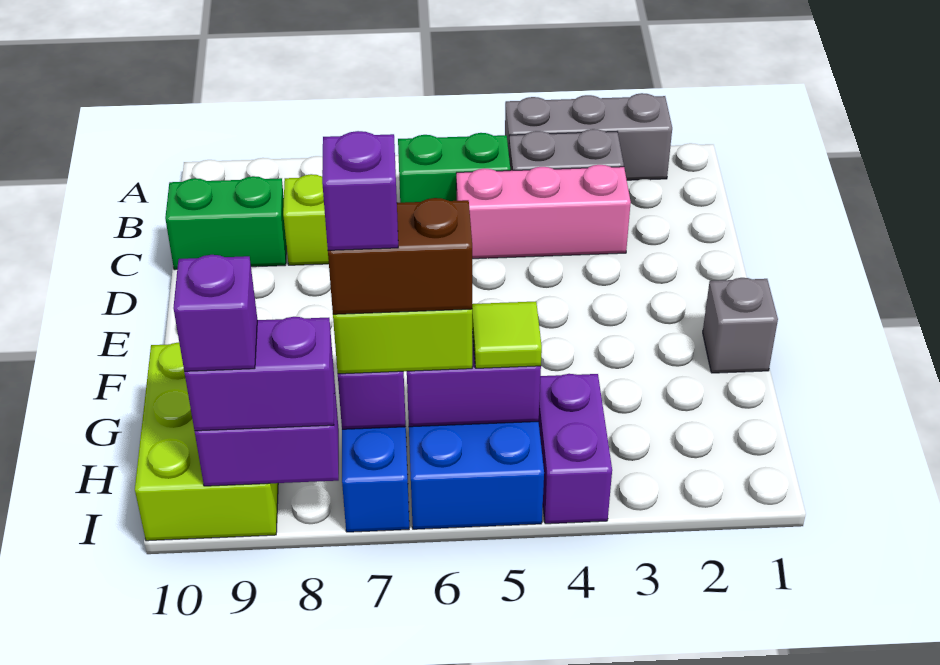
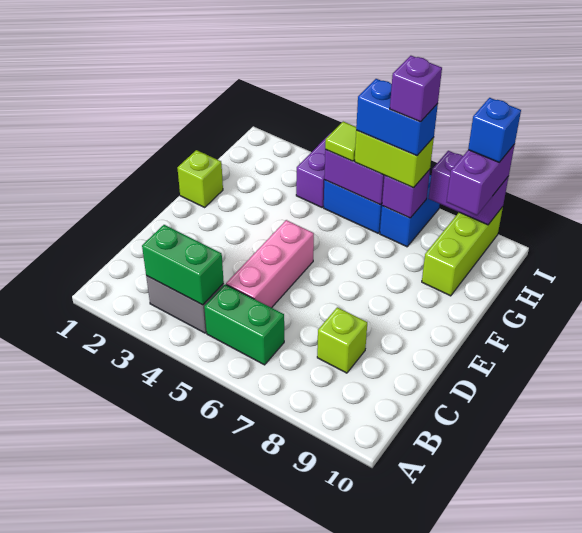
grey 1x3 brick [505,93,672,180] -> none
pink 1x3 brick [456,165,631,259] -> pink 1x3 brick turned to [226,220,314,308]
green 1x2 brick [165,176,286,270] -> green 1x2 brick moved to [142,225,224,305]
grey 1x1 brick [703,278,778,373] -> lime 1x1 brick [177,150,223,207]
lime 2x3 brick [135,342,278,541] -> lime 1x3 brick [422,207,503,296]
brown 1x2 brick [328,198,472,314] -> blue 1x2 brick [356,79,438,156]
purple 1x2 brick [184,317,334,431] -> purple 1x2 brick turned to [447,144,515,215]
purple 1x1 brick [173,255,257,371] -> blue 1x1 brick [468,98,521,162]

